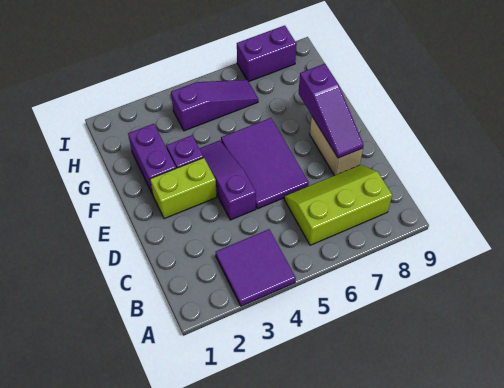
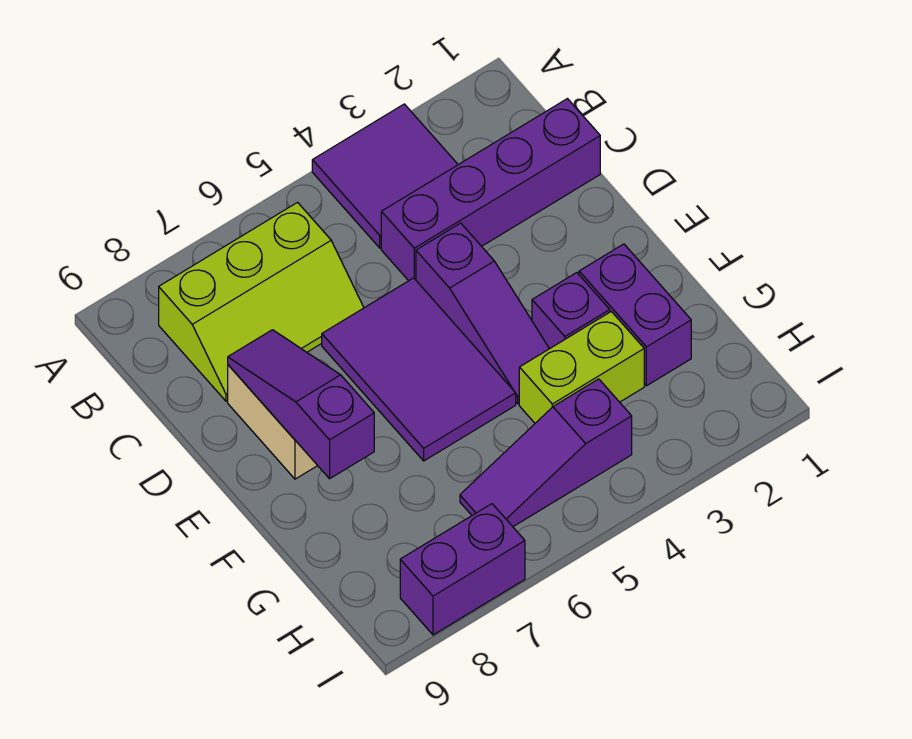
none -> purple 1x4 brick [381,99,600,281]
lime 1x2 brick [150,158,217,219] -> lime 1x2 brick moved to [519,312,644,423]

